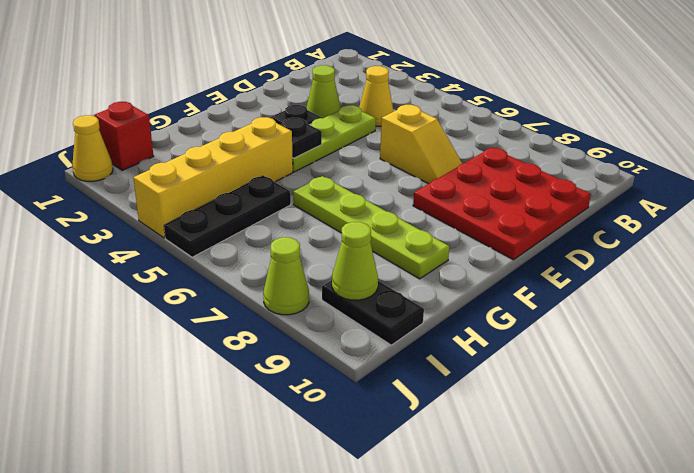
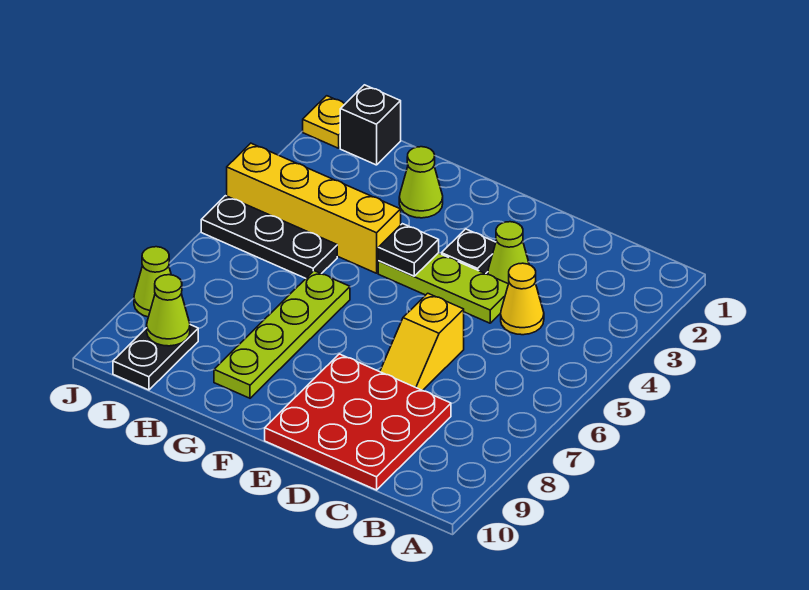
none -> lime 1x1 cone [399,147,443,218]
red 1x1 brick [94,102,154,170] -> black 1x1 brick [340,85,401,165]
yellow 1x1 cone [72,115,113,181] -> yellow 1x1 plate [303,96,345,148]

